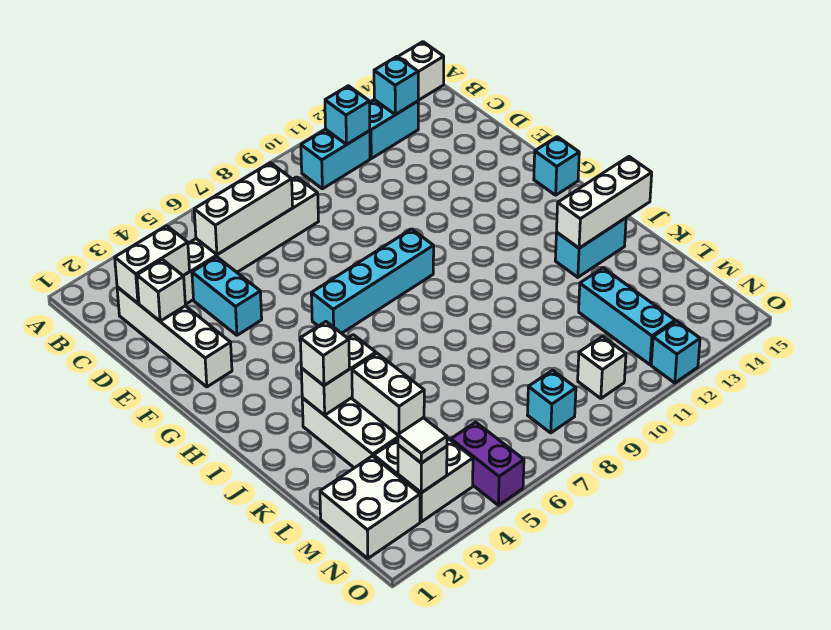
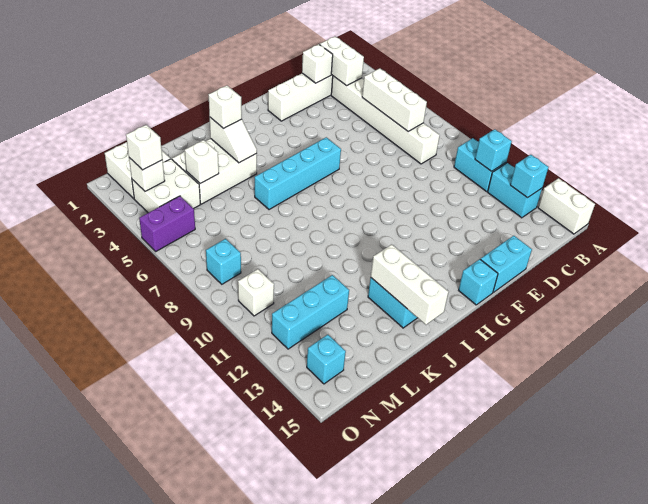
cyan 1x2 brick [192,257,262,335] -> cyan 1x2 brick moved to [481,236,532,292]
cyan 1x4 brick [311,229,434,333] -> cyan 1x4 brick turned to [255,137,341,210]
white 1x2 brick [301,335,376,415] -> white 1x2 slope [210,118,257,163]
white 1x2 brick [352,353,424,435] -> white 1x1 brick [185,140,219,184]
white 1x1 tile [398,418,447,463] -> white 1x1 brick [126,125,162,170]
cyan 1x1 brick [651,321,700,383] -> cyan 1x1 brick moved to [307,335,346,384]

